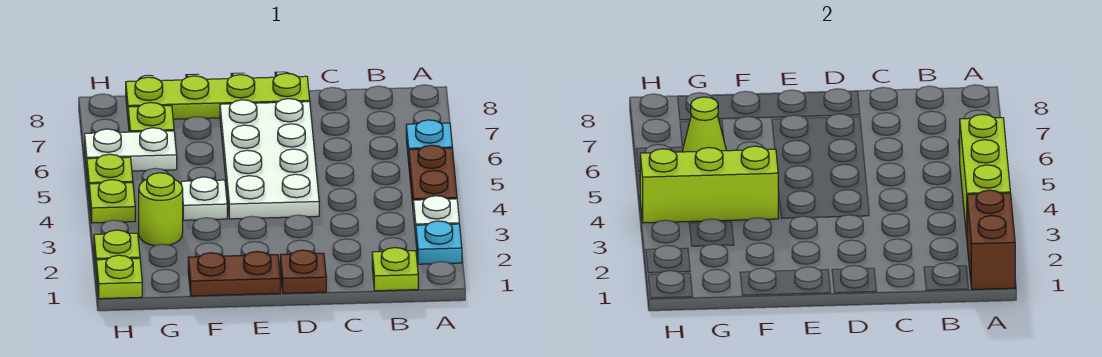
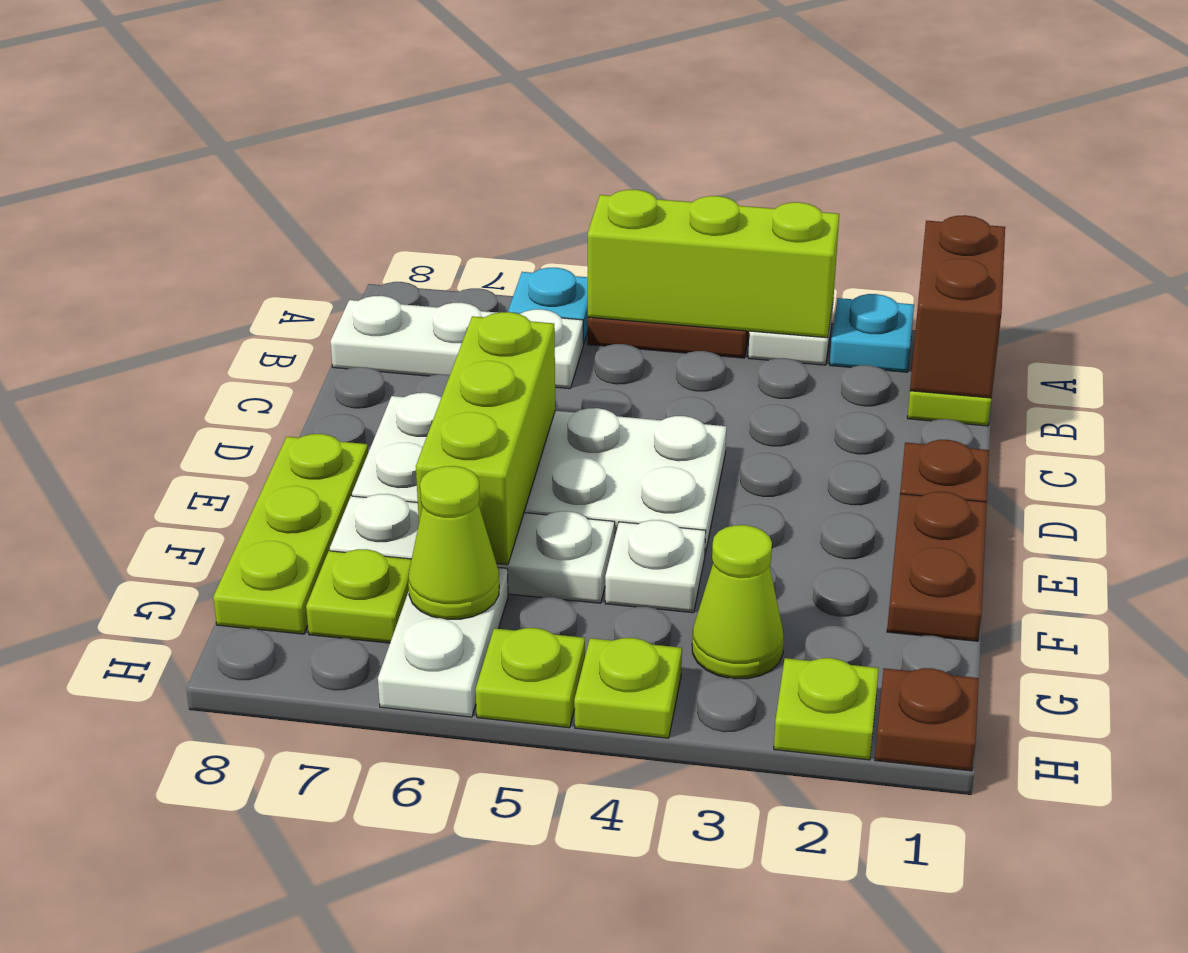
brown 1x2 brick [967,190,1015,290] -> brown 1x2 brick turned to [910,215,1005,398]
none -> white 1x3 plate [330,296,583,389]
lime 1x4 plate [126,73,310,119] -> lime 1x3 plate [213,434,368,634]
lime 1x3 brick [640,146,778,223] -> lime 1x3 brick moved to [416,312,555,565]
none -> white 1x3 plate [330,494,615,603]
lime 1x1 round brick [139,173,183,246] -> lime 1x1 cone [692,525,784,679]
lime 1x1 plate [96,255,142,299] -> brown 1x1 plate [875,668,979,771]

